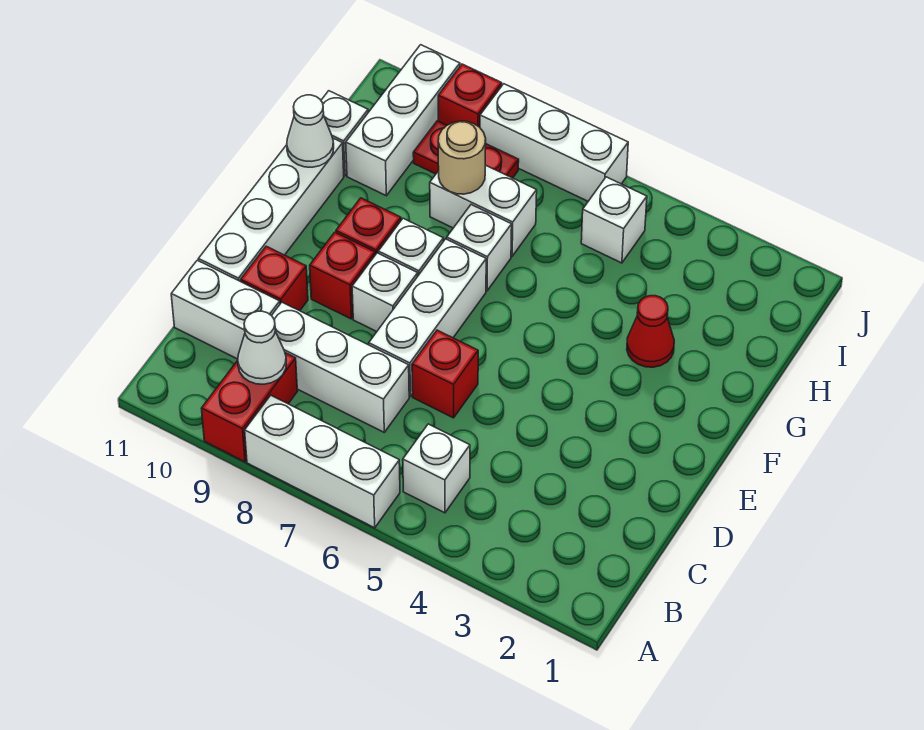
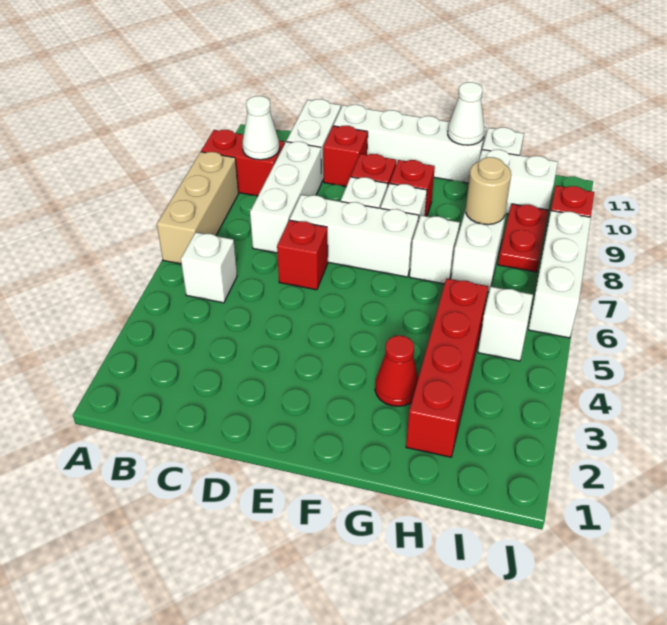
white 1x3 brick [245,395,400,528] -> tan 1x3 brick [157,152,238,264]
none -> red 1x4 brick [406,278,488,457]
white 1x3 brick [346,45,460,196] -> white 1x2 brick [479,150,558,214]

